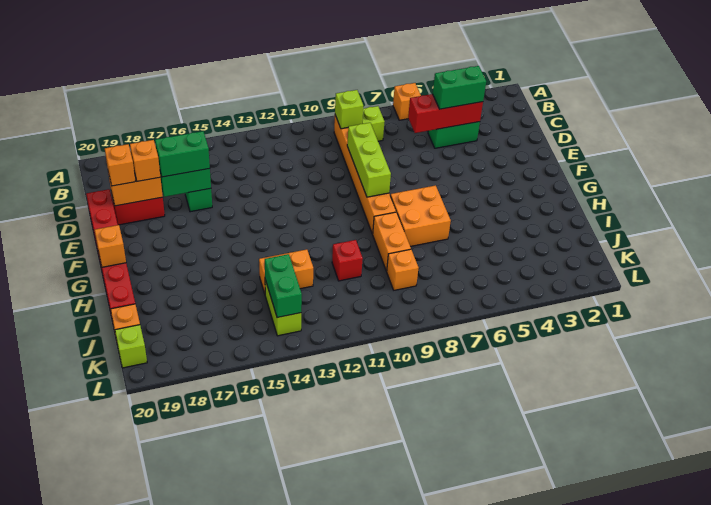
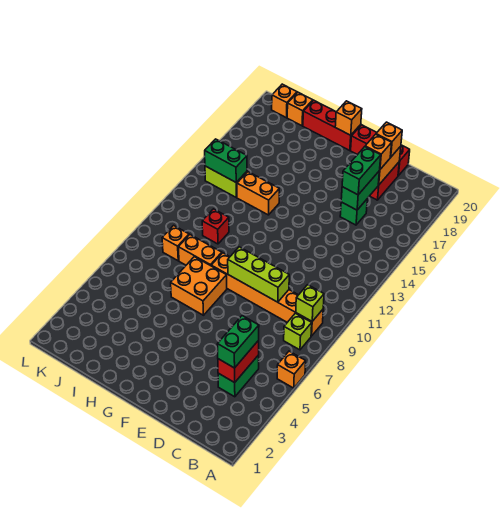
red 1x3 brick [408,94,483,133] -> red 1x2 brick [218,340,259,383]
orange 1x2 brick [259,249,313,294] -> orange 1x2 brick turned to [237,172,279,215]
lime 1x1 brick [115,325,147,368] -> orange 1x1 brick [272,84,297,118]

